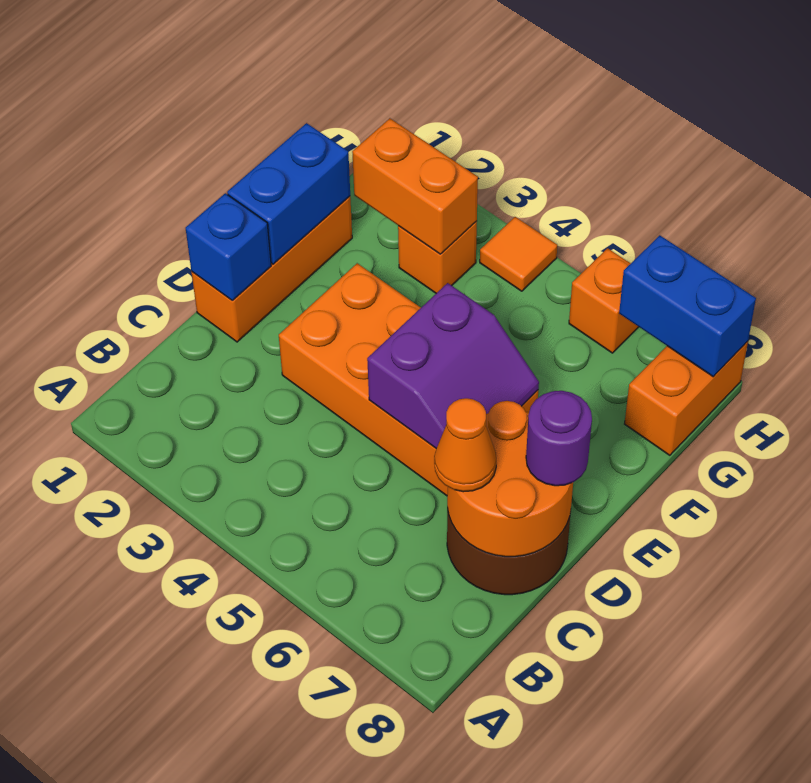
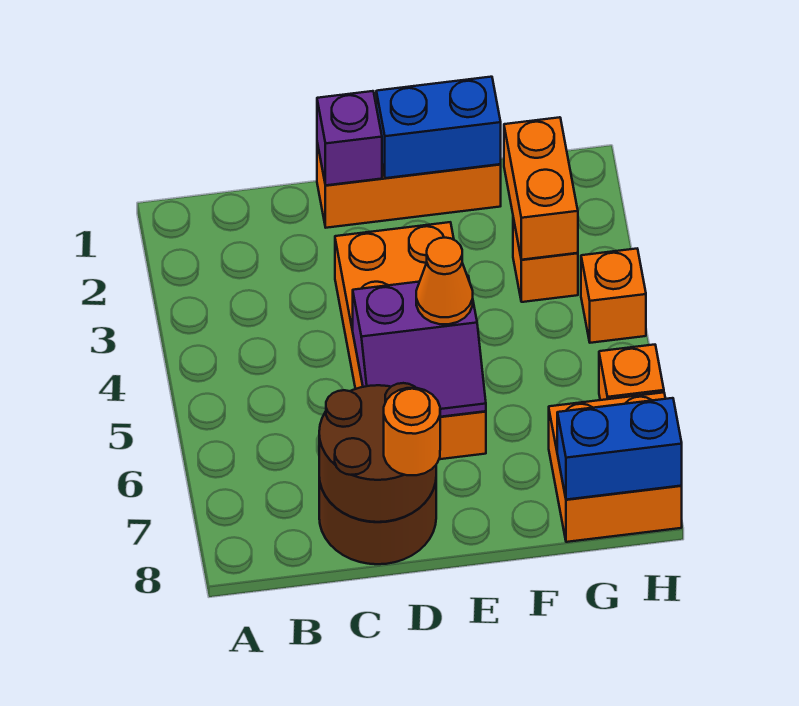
orange 2x2 round brick [447,401,573,557] -> brown 2x2 round brick [319,383,436,522]
orange 1x1 cone [434,398,496,492] -> orange 1x1 cone moved to [416,238,473,324]
blue 1x1 brick [186,193,271,300] -> purple 1x1 brick [317,91,382,185]
purple 1x1 round brick [526,391,592,486] -> orange 1x1 round brick [384,388,440,475]
orange 1x2 brick [625,341,748,455] -> orange 2x2 brick [549,392,682,542]
orange 1x1 tile [480,217,557,291] -> orange 1x1 brick [581,249,646,343]
blue 1x2 brick [619,235,756,377] -> blue 1x2 brick turned to [557,398,682,500]

